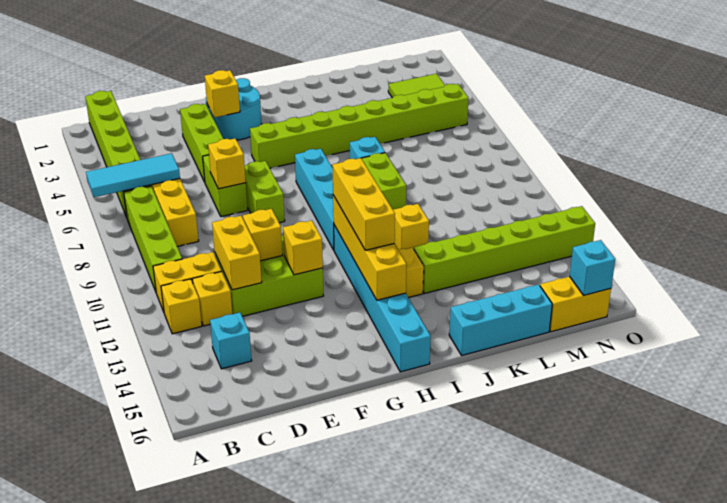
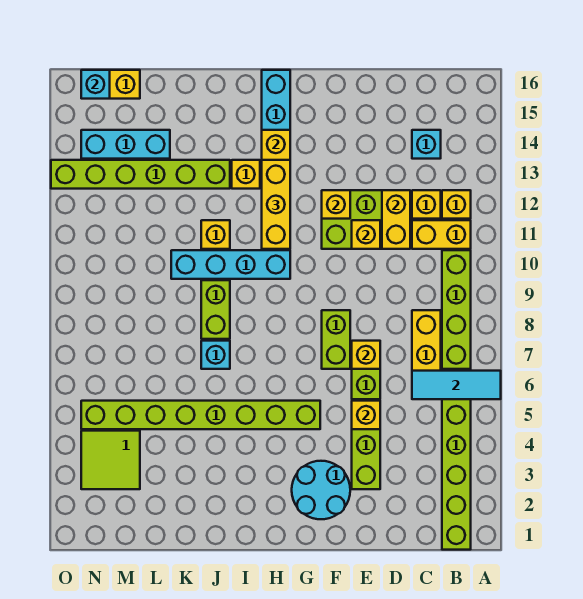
yellow 1x1 brick [205,70,240,117] -> yellow 1x1 brick moved to [352,401,380,429]
cyan 1x4 brick [295,149,334,250] -> cyan 1x4 brick turned to [171,250,290,279]
cyan 1x3 brick [449,284,552,356] -> cyan 1x3 brick moved to [81,130,170,159]

